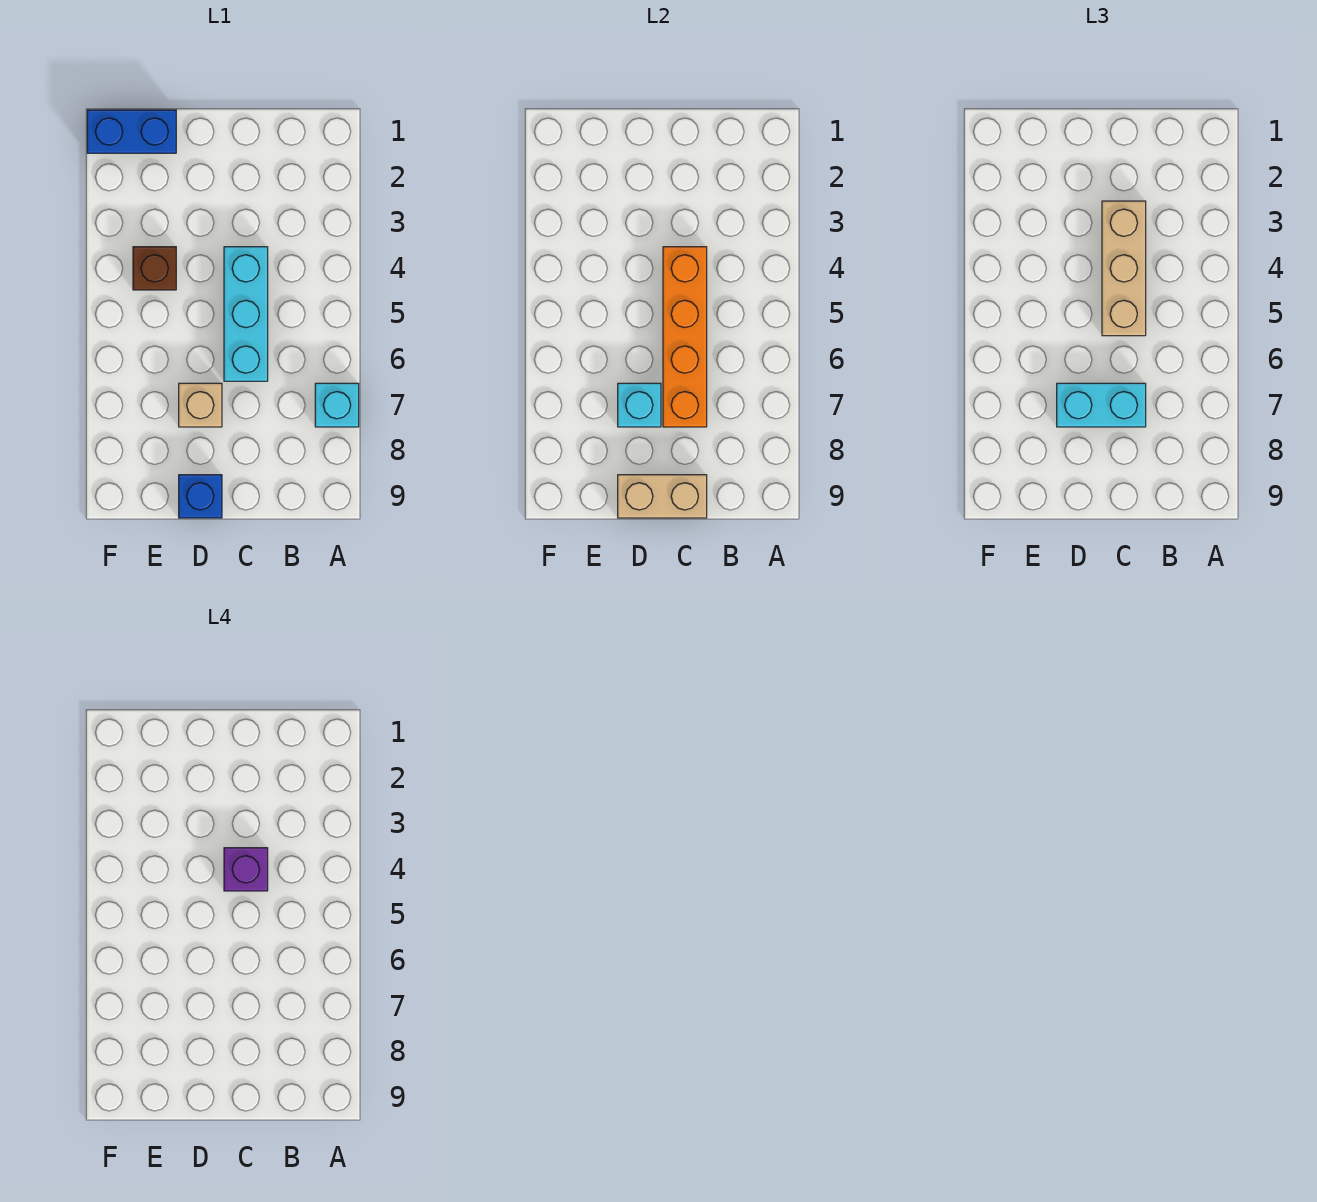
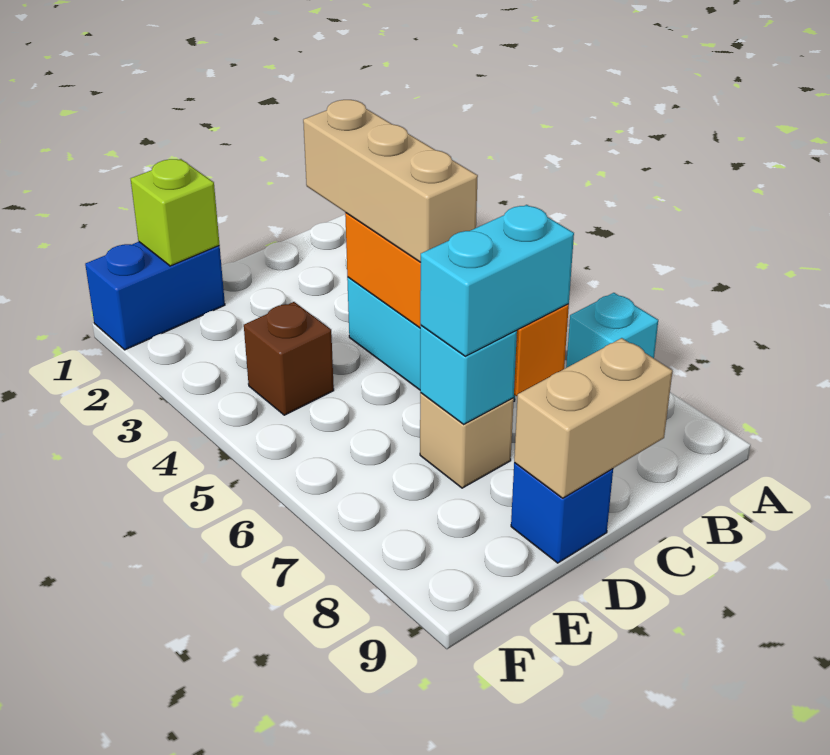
purple 1x1 brick [224,848,268,891] -> none
none -> lime 1x1 brick [131,159,220,266]

